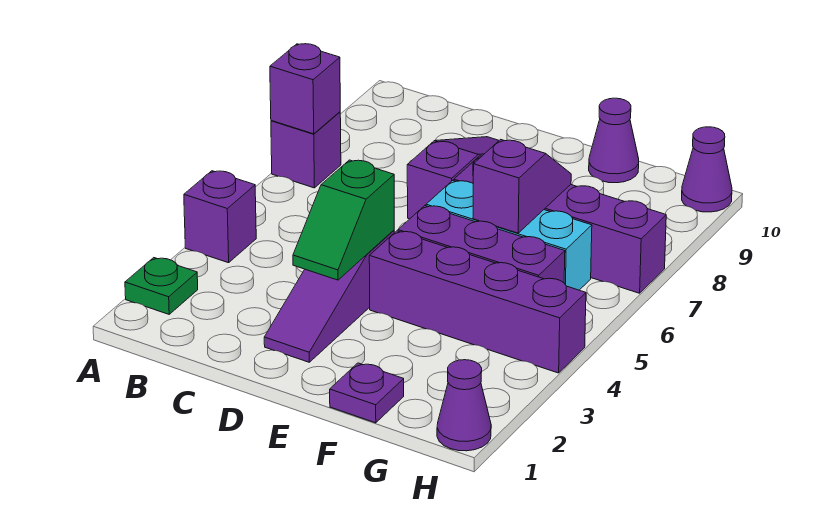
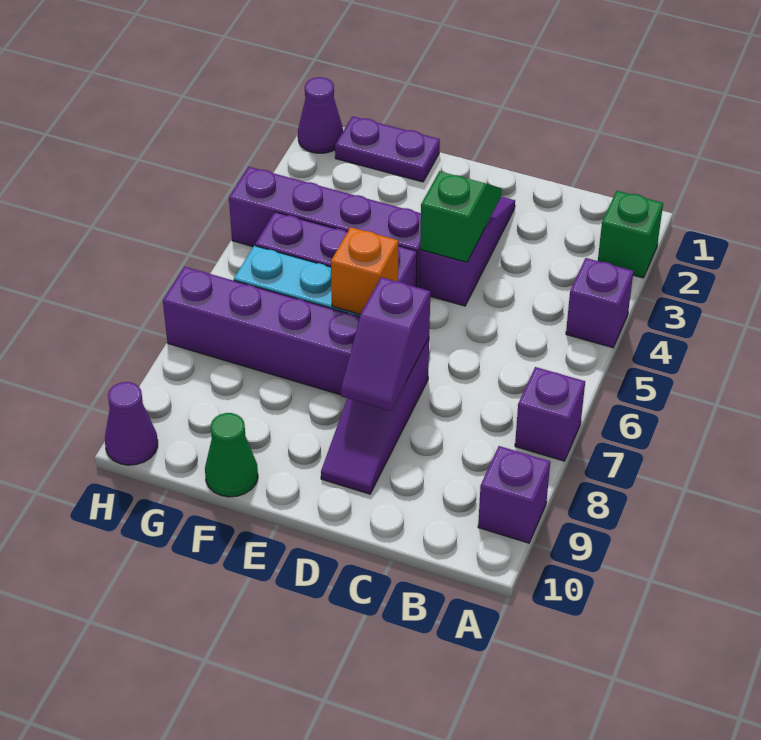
green 1x1 plate [125,258,198,314] -> green 1x1 brick [598,191,663,278]
purple 1x1 brick [270,44,340,134] -> purple 1x1 brick moved to [478,446,550,543]
none -> orange 1x1 brick [331,227,398,314]
purple 1x1 plate [330,363,404,423] -> purple 1x2 plate [335,116,440,182]
purple 1x2 slope [473,139,571,233] -> purple 1x2 slope moved to [341,277,430,411]
purple 1x1 cone [589,98,639,183] -> green 1x1 cone [205,413,258,497]

